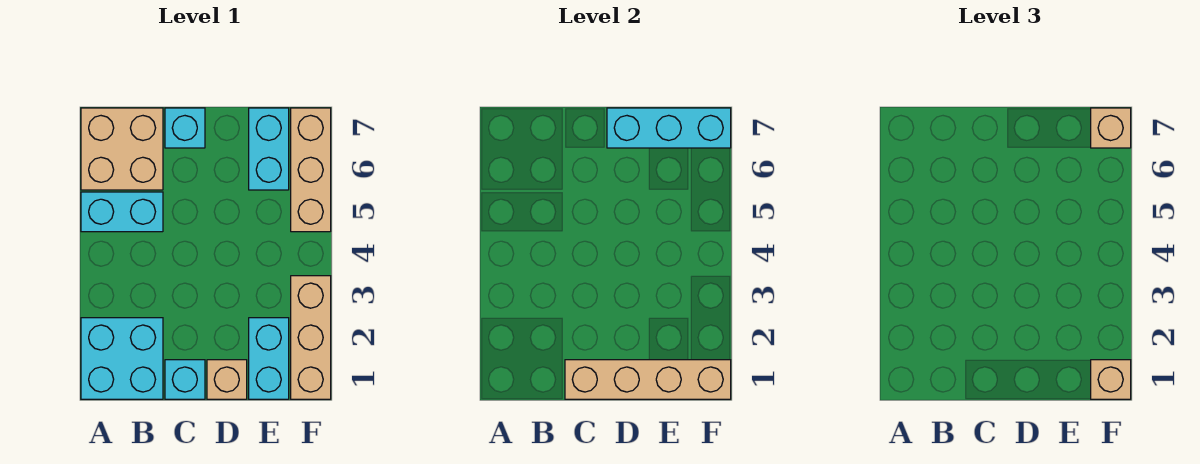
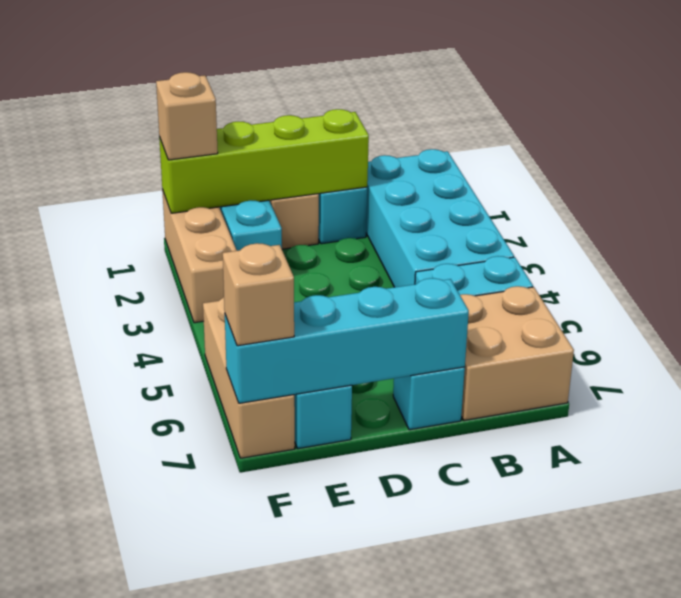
cyan 2x2 brick [81,318,163,399] -> cyan 2x4 brick [366,149,514,287]
tan 1x4 brick [565,360,731,399] -> lime 1x4 brick [159,109,369,213]
cyan 1x3 brick [607,108,731,148] -> cyan 1x4 brick [225,278,469,403]

